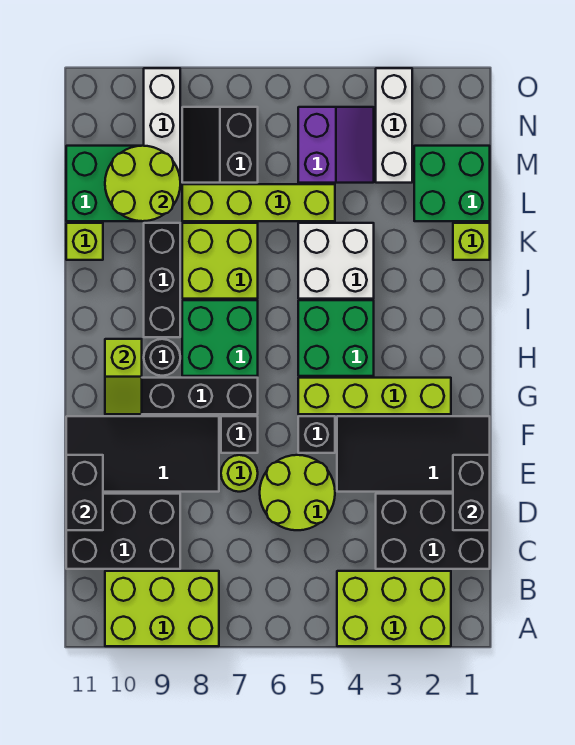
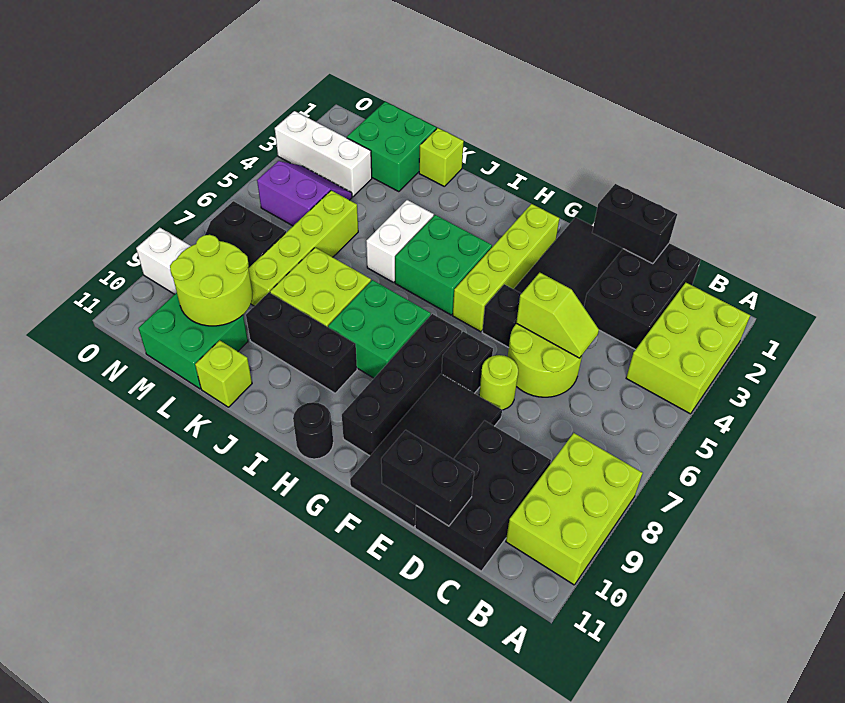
lime 1x2 slope [105,339,142,414] -> lime 1x2 slope moved to [516,273,599,358]
black 1x1 round brick [144,339,180,376] -> black 1x1 round brick moved to [293,402,333,459]
white 2x2 brick [298,223,374,299] -> white 1x2 brick [366,200,434,283]

